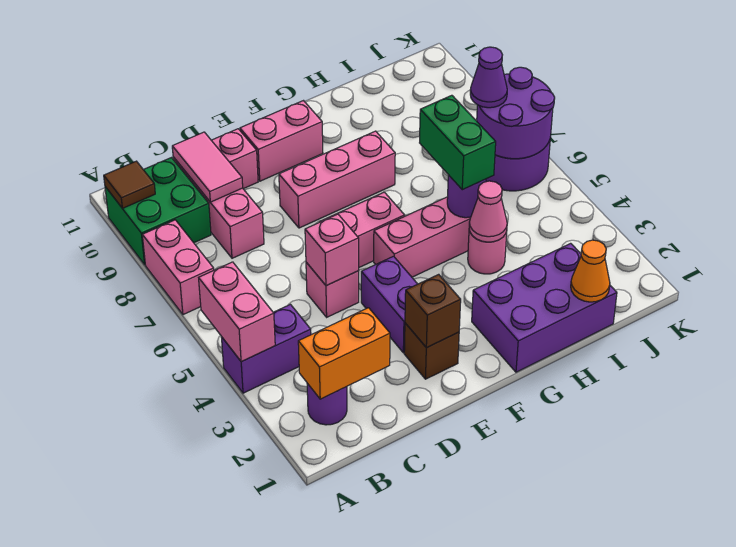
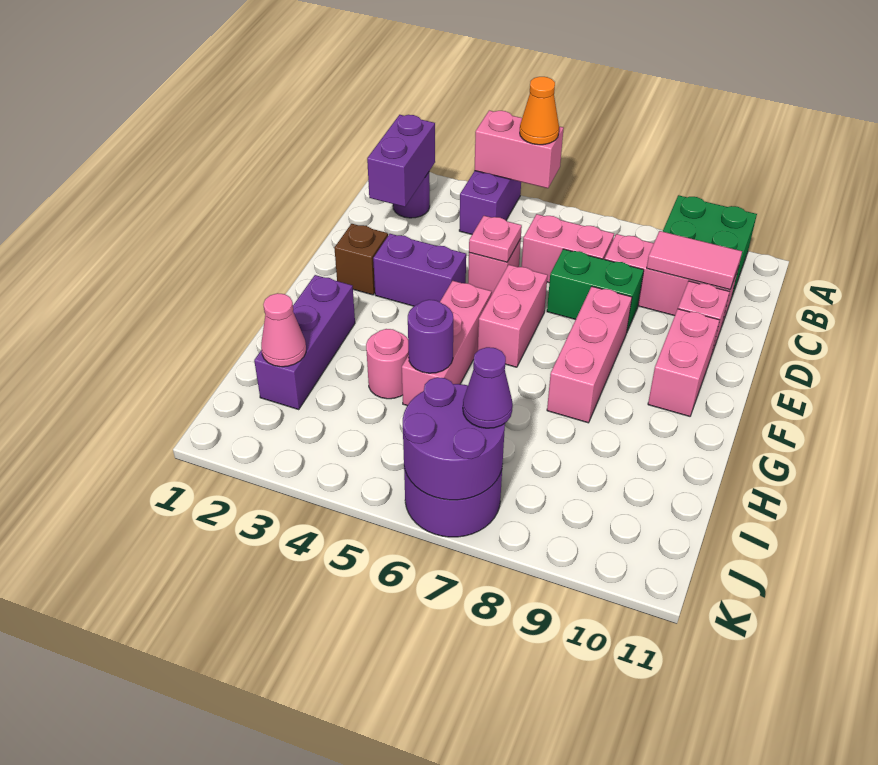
pink 1x2 brick [142,220,214,315] -> pink 1x2 brick moved to [522,214,614,283]
brown 1x1 tile [104,161,155,208] -> none
orange 1x2 brick [298,308,390,399] -> purple 1x2 brick [367,115,435,207]
pink 1x1 brick [305,214,359,286] -> pink 1x1 plate [469,216,522,262]
brown 1x1 brick [405,274,461,348] -> none
purple 2x3 brick [472,243,617,372] -> purple 1x3 brick [254,275,355,409]
pink 1x1 cone [469,181,507,242] -> pink 1x1 cone moved to [261,293,306,367]
green 1x2 brick [420,95,496,190] -> green 1x2 brick moved to [547,249,644,333]
orange 1x1 cone [571,240,610,302] -> orange 1x1 cone moved to [520,77,559,145]

